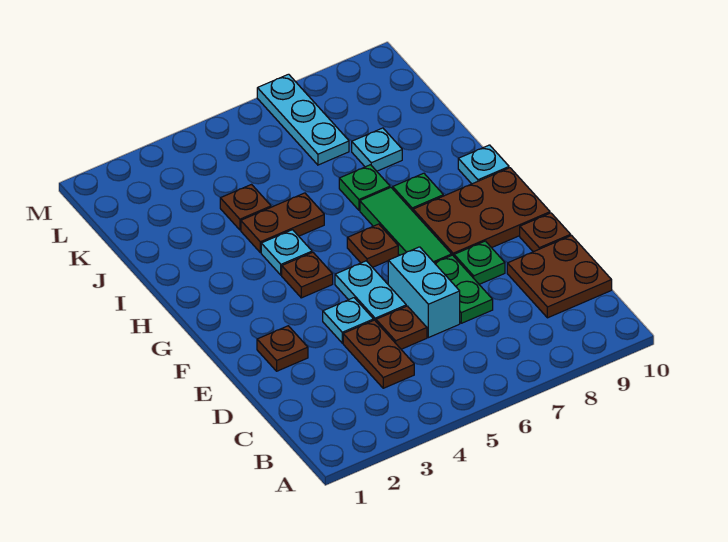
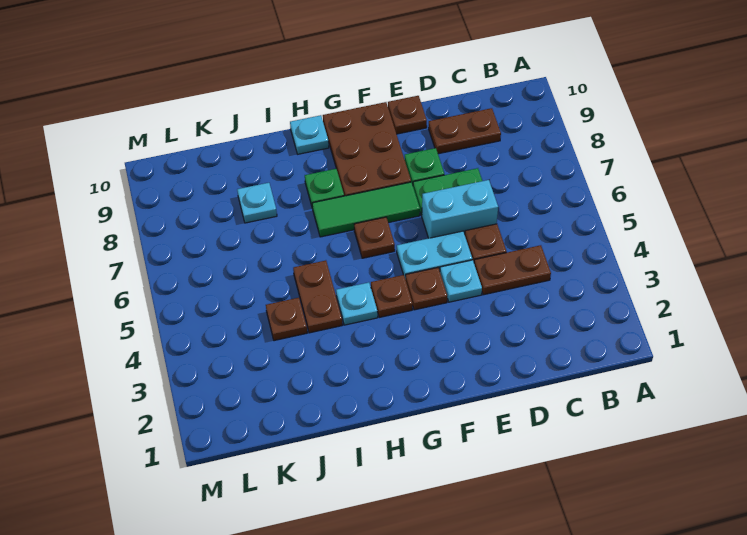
brown 2x2 plate [507,236,612,318] -> brown 1x2 plate [429,108,501,154]
brown 1x1 plate [257,326,308,371] -> brown 1x1 plate moved to [406,268,447,310]
green 1x1 plate [339,165,390,210] -> none
cyan 1x3 plate [257,74,349,165] -> none

